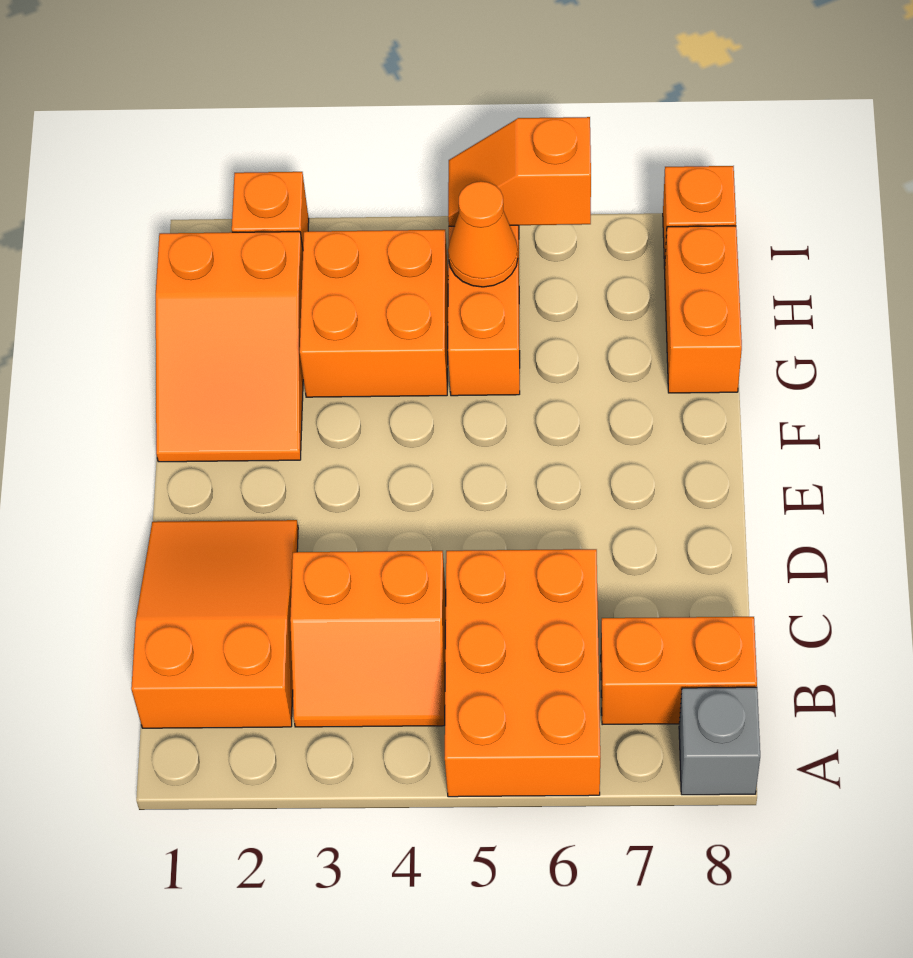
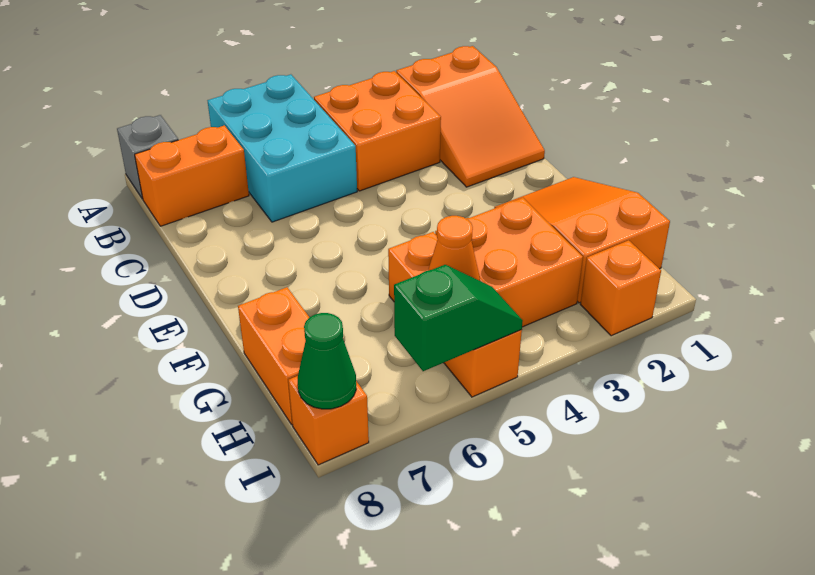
orange 2x3 brick [445,549,600,797] -> cyan 2x3 brick [208,74,357,222]
orange 2x2 slope [290,551,446,727] -> orange 2x2 brick [314,71,441,191]
orange 1x2 slope [448,117,591,226] -> green 1x2 slope [394,265,523,371]
none -> green 1x1 cone [298,313,356,409]

